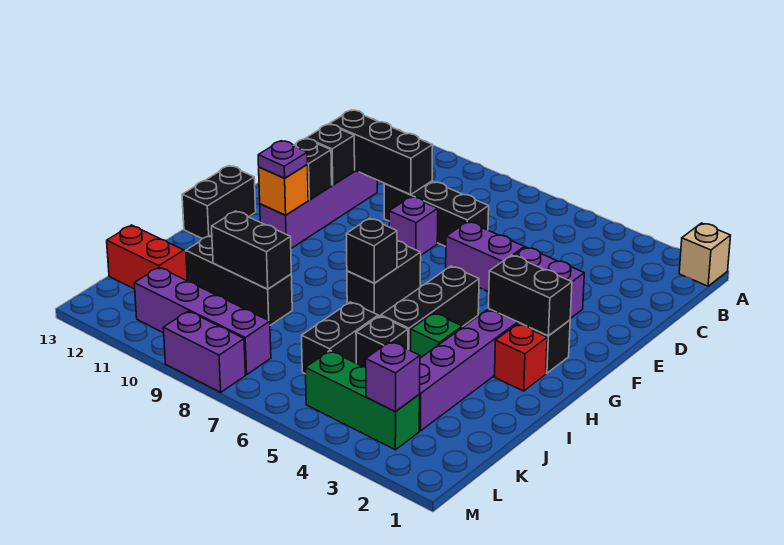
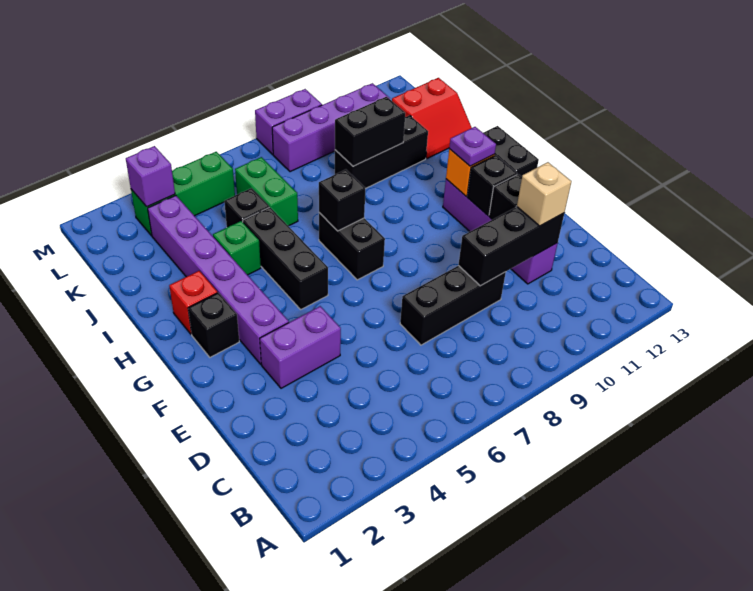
tan 1x1 brick [679,223,731,286] -> tan 1x1 brick moved to [517,162,572,226]
purple 1x2 brick [446,221,525,292] -> none
purple 1x1 brick [389,197,438,255] -> none
black 1x2 brick [489,255,572,336] -> none
black 1x2 brick [302,302,378,374] -> green 1x2 brick [235,157,298,226]

